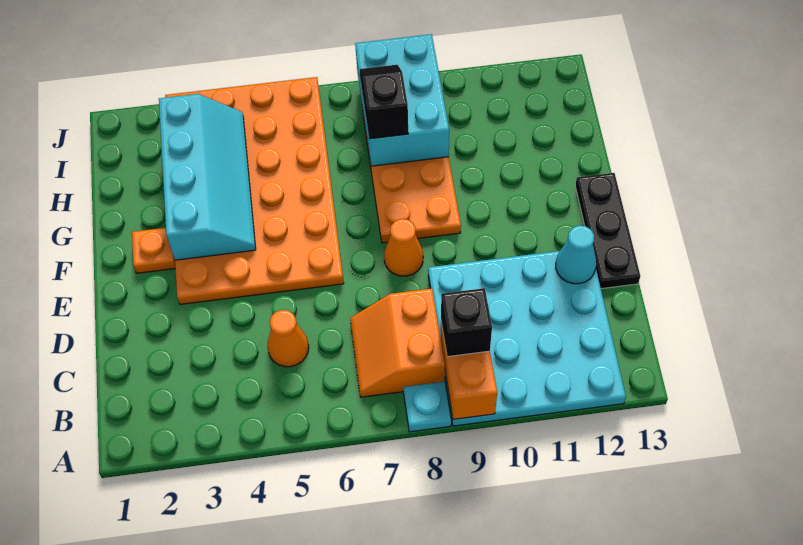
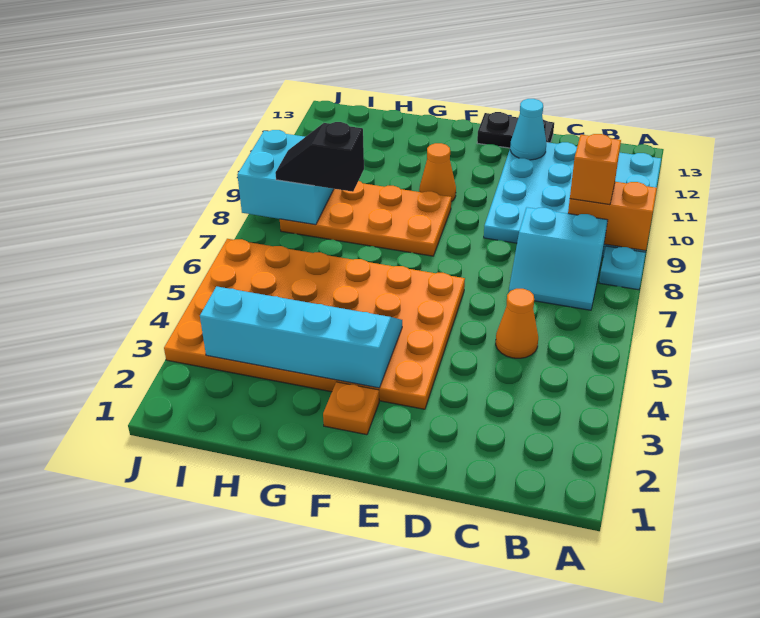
orange 2x2 slope [350,288,445,397] -> cyan 2x2 slope [509,207,608,310]
black 1x1 brick [441,288,492,357] -> orange 1x1 brick [570,134,621,205]
black 1x3 plate [575,173,640,289] -> black 1x2 plate [477,112,554,148]
orange 1x1 cone [384,219,423,276] -> orange 1x1 cone moved to [419,143,456,202]
cyan 2x3 brick [355,34,449,166] -> cyan 2x2 brick [237,130,334,225]

